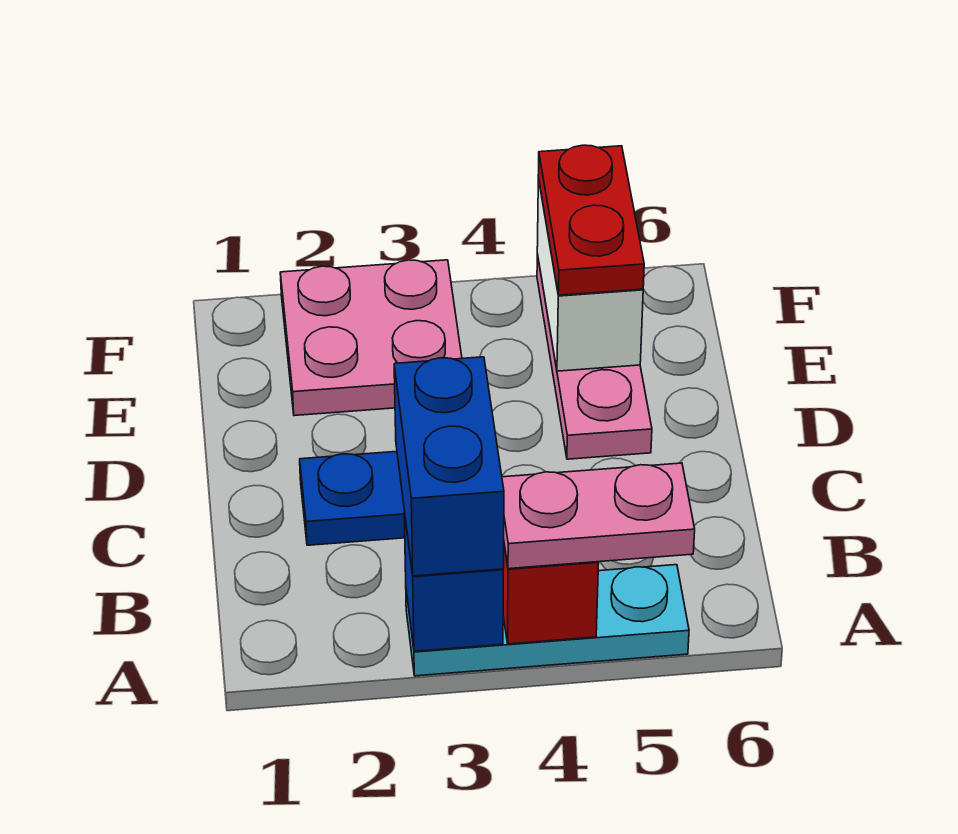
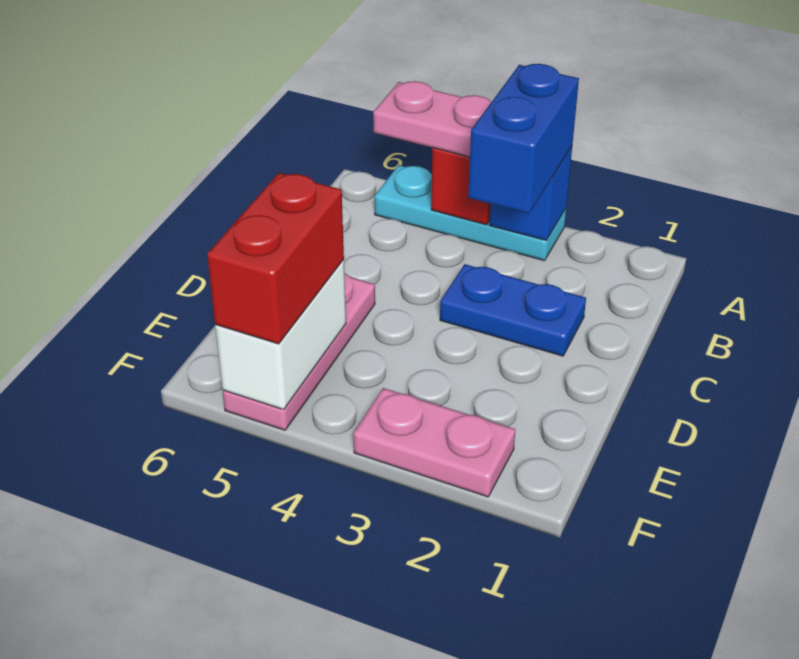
pink 2x2 plate [280,260,462,416] -> pink 1x2 plate [353,388,515,497]
red 1x2 plate [538,145,644,295] -> red 1x2 brick [207,173,344,344]

